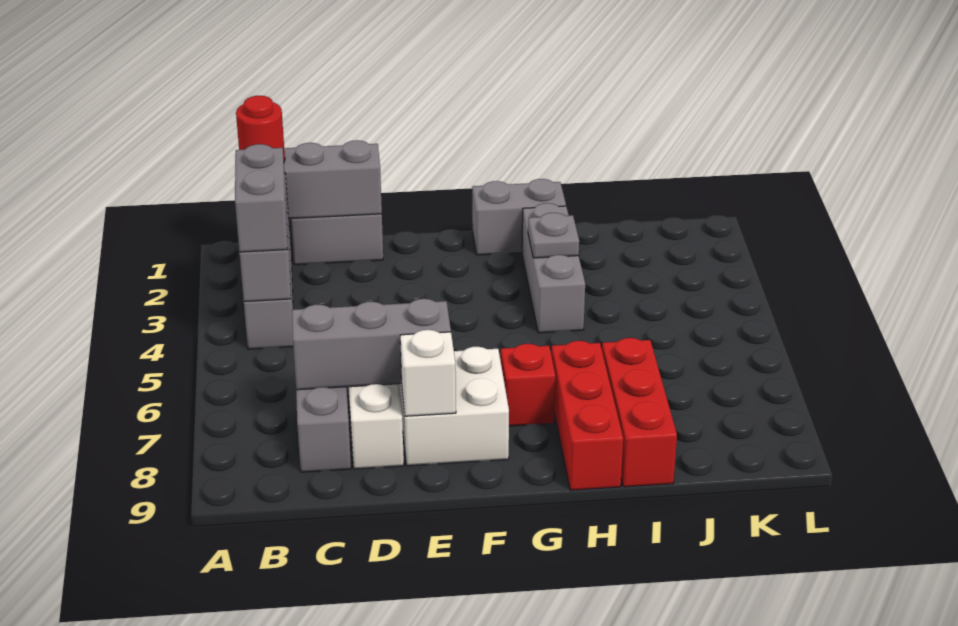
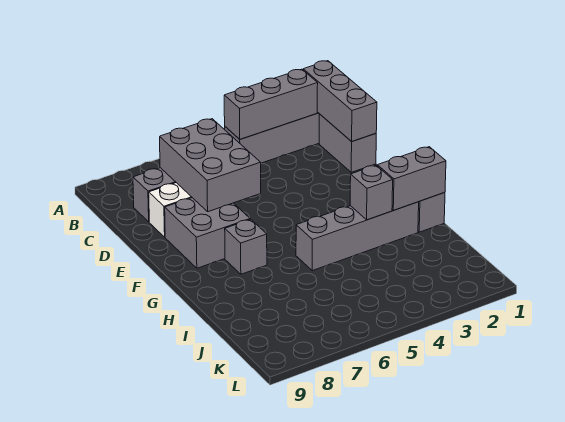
red 1x1 round brick [236,96,285,161] -> none
grey 1x2 brick [235,144,288,252] -> grey 1x2 brick moved to [377,147,446,210]
grey 1x3 brick [292,299,451,390] -> grey 2x3 brick [160,119,261,212]
white 2x2 brick [399,347,509,466] -> grey 2x2 brick [165,198,250,268]
white 1x1 brick [400,330,456,416] -> none
red 1x1 brick [501,344,555,426] -> grey 1x1 brick [225,219,267,274]
grey 1x3 brick [522,203,585,333] -> grey 1x4 brick [296,202,419,271]
grey 1x1 plate [528,213,579,258] -> grey 1x1 brick [350,165,393,220]
red 1x3 brick [551,341,623,490] -> none
red 1x3 brick [602,338,677,487] -> none

